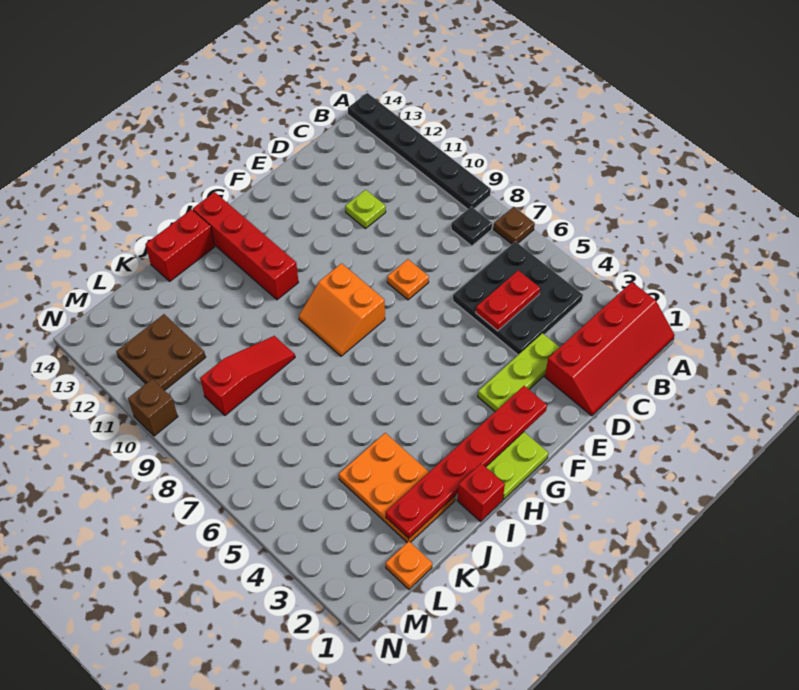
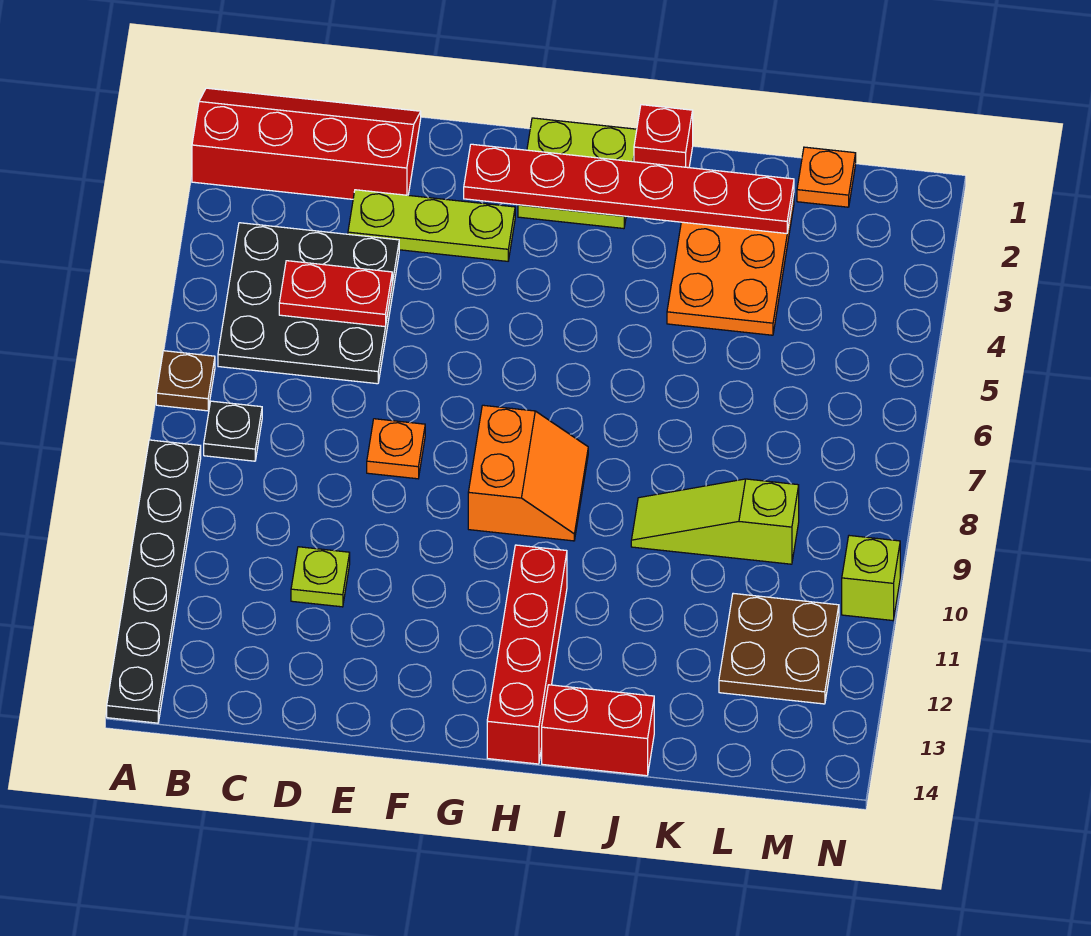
red 1x3 slope [200,336,295,415] -> lime 1x3 slope [631,479,799,564]
brown 1x1 brick [128,379,178,436] -> lime 1x1 brick [842,536,900,621]

